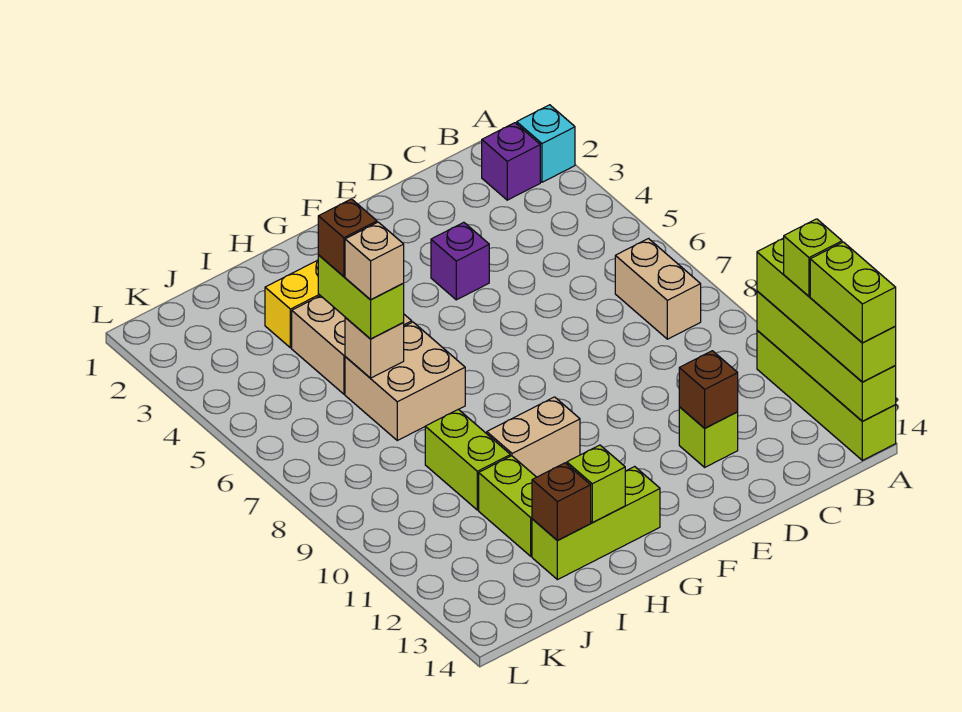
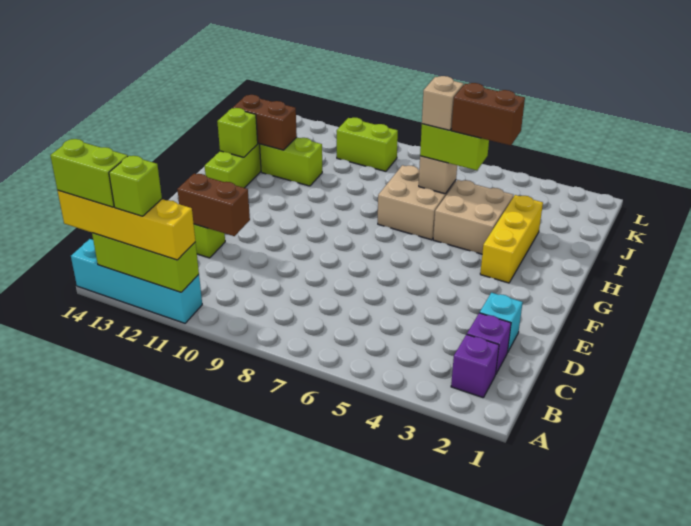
cyan 1x1 brick [517,105,575,182] -> cyan 1x1 brick moved to [480,293,523,352]
lime 1x4 brick [757,330,896,460] -> cyan 1x4 brick [71,239,202,323]
lime 1x4 brick [757,291,896,421] -> lime 1x3 brick [92,233,199,292]
lime 1x4 brick [757,238,896,382] -> yellow 1x4 brick [58,190,195,260]
tan 1x2 brick [615,239,701,339] -> none
brown 1x1 brick [679,351,738,428] -> brown 1x2 brick [177,174,250,236]
purple 1x1 brick [431,222,489,300] -> purple 1x1 brick moved to [467,313,511,374]
tan 1x2 brick [487,397,580,477] -> none
brown 1x1 brick [318,199,377,276] -> brown 1x2 brick [451,83,525,145]
lime 1x2 brick [425,409,510,510] -> lime 1x2 brick moved to [337,118,398,171]
brown 1x1 brick [532,463,591,541] -> brown 1x2 brick [233,95,297,150]

